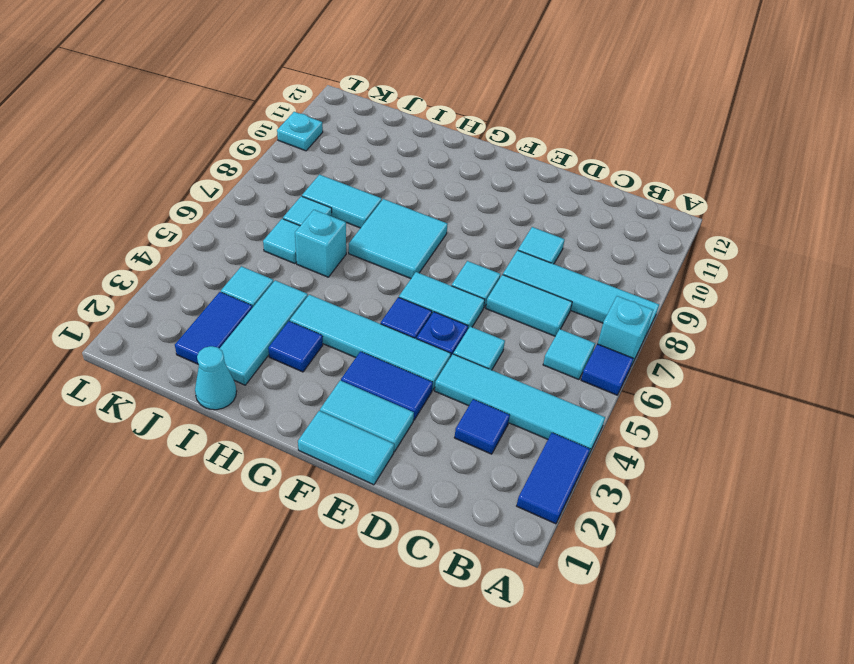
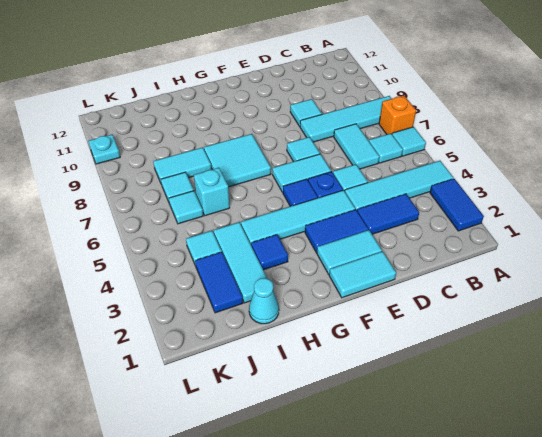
blue 1x1 tile [581,344,633,395] -> cyan 1x1 tile [392,127,426,156]
cyan 1x1 brick [598,296,653,364] -> orange 1x1 brick [379,96,416,134]
blue 1x1 tile [454,399,510,454] -> blue 1x2 tile [357,194,419,234]
cyan 1x2 tile [486,275,572,336] -> cyan 1x2 tile turned to [334,124,379,169]

